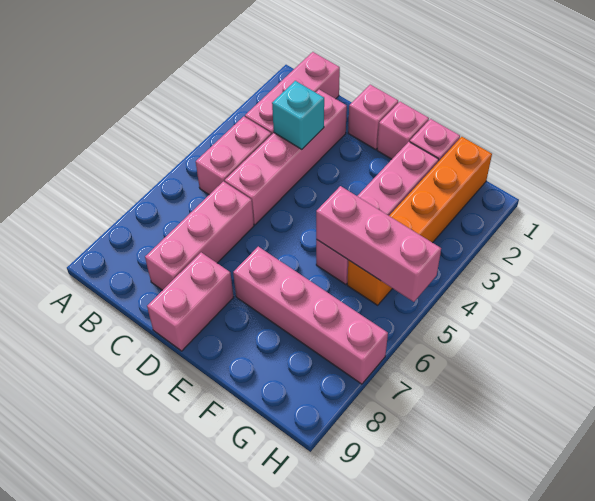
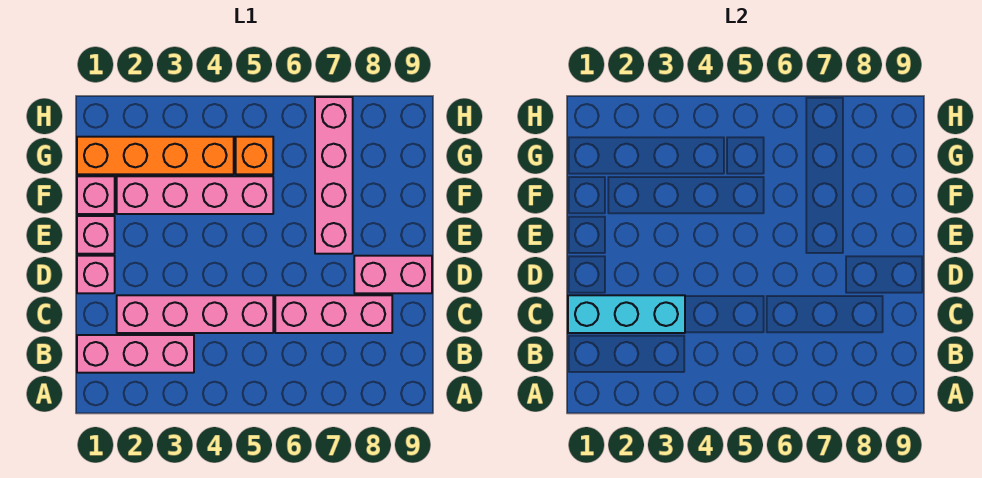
pink 1x2 brick [196,116,271,195] -> none
cyan 1x1 brick [272,81,324,149] -> cyan 1x3 brick [568,295,685,333]
pink 1x3 brick [316,186,441,302] -> none

